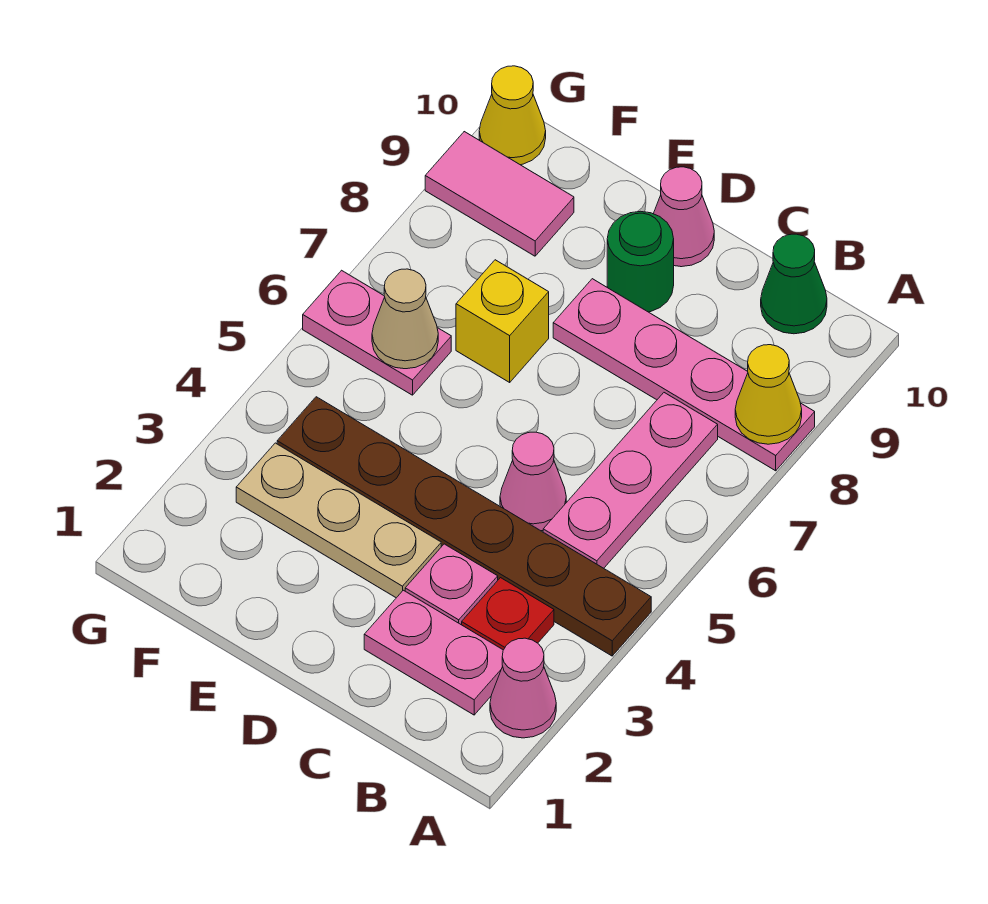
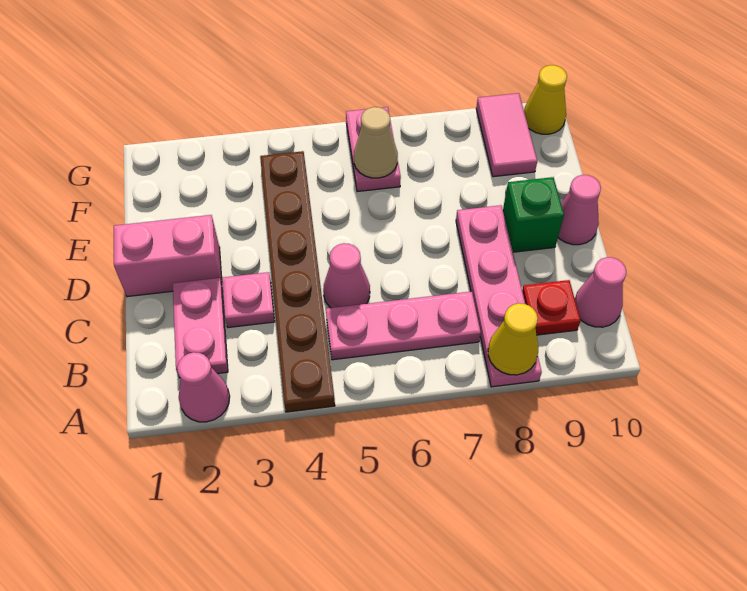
red 1x1 plate [462,578,554,650] -> red 1x1 plate moved to [522,280,581,335]
green 1x1 cone [761,234,827,334] -> pink 1x1 cone [575,257,626,327]
none -> pink 1x2 brick [114,215,222,297]
tan 1x3 plate [236,443,441,598] -> none
green 1x1 round brick [607,211,674,312] -> green 1x1 brick [503,177,564,252]
yellow 1x1 brick [456,260,549,382] -> none

